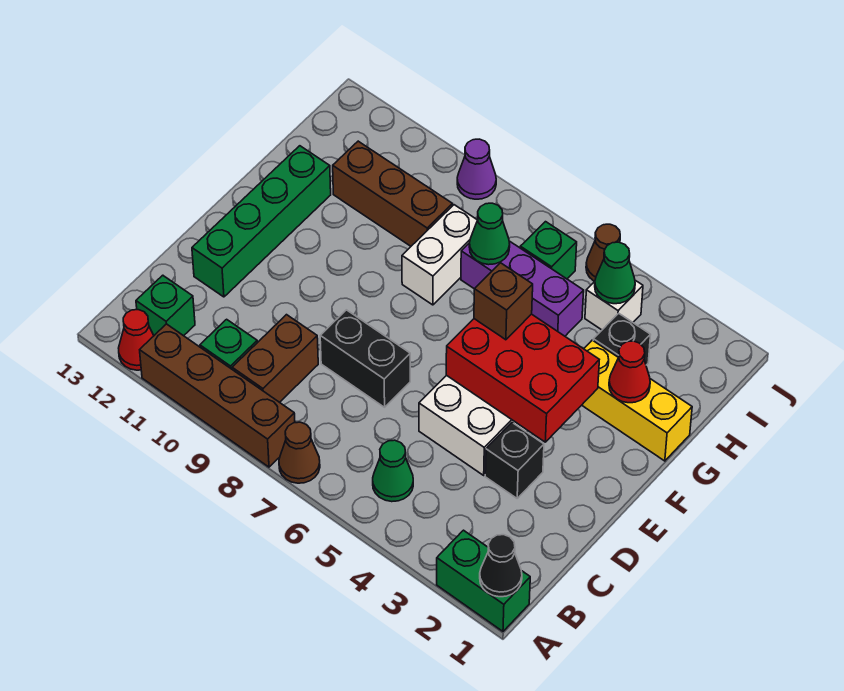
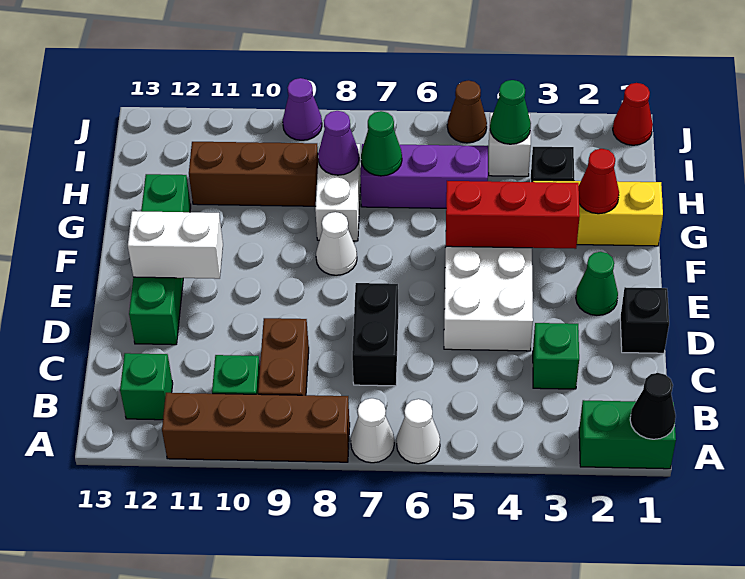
none -> white 1x1 cone [397,399,440,464]
brown 1x1 cone [279,422,320,483] -> white 1x1 cone [351,398,394,463]
red 1x1 cone [119,310,154,370] -> red 1x1 cone moved to [613,83,653,145]
green 1x1 cone [373,440,413,502] -> green 1x1 cone moved to [576,252,618,315]
black 1x1 brick [485,423,544,498] -> black 1x1 brick moved to [620,287,669,353]
black 1x2 brick [320,310,410,407] -> black 1x2 brick turned to [352,283,398,386]
red 2x3 brick [446,314,599,442] -> red 1x3 brick [446,181,580,249]
none -> white 1x2 brick [128,211,223,279]
brown 1x1 brick [474,263,533,340] -> none
none -> white 1x1 cone [316,212,357,275]
none -> purple 1x1 cone [318,111,359,175]
green 1x1 brick [520,222,577,279] -> green 1x1 brick moved to [533,323,579,389]

